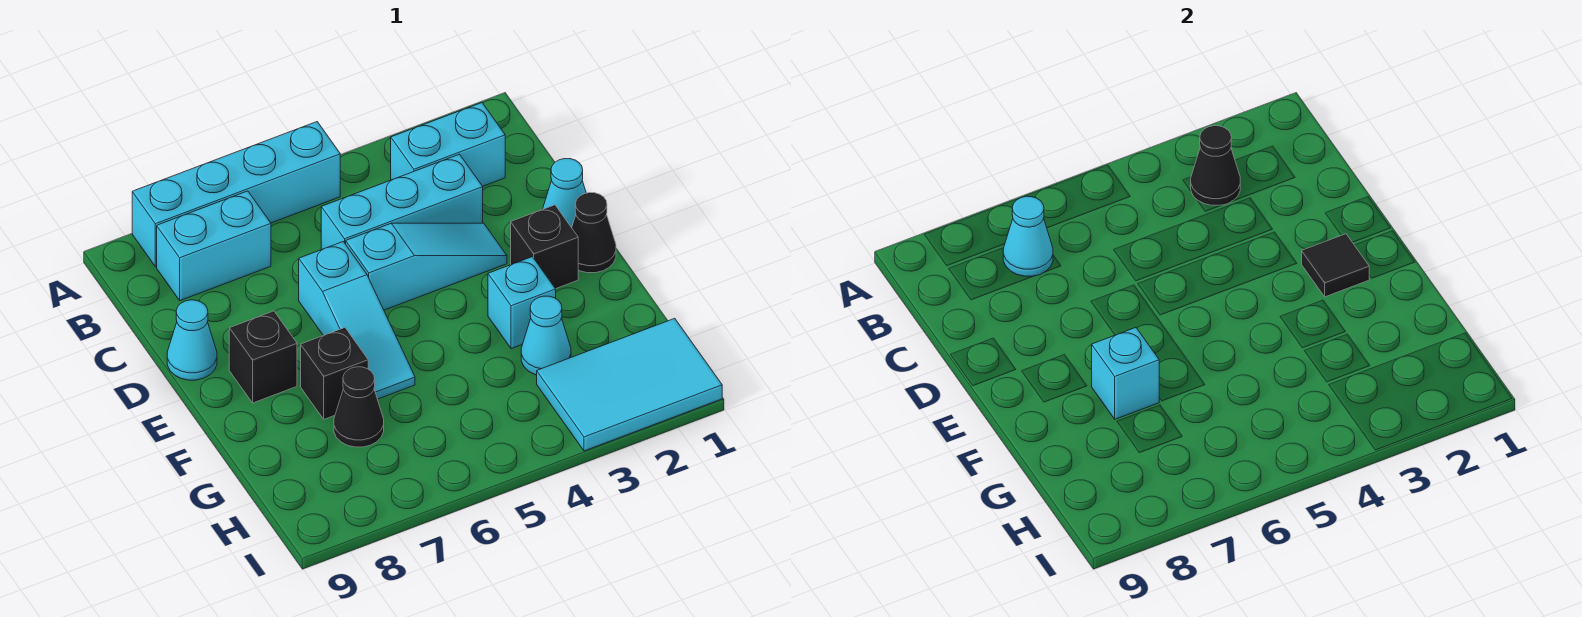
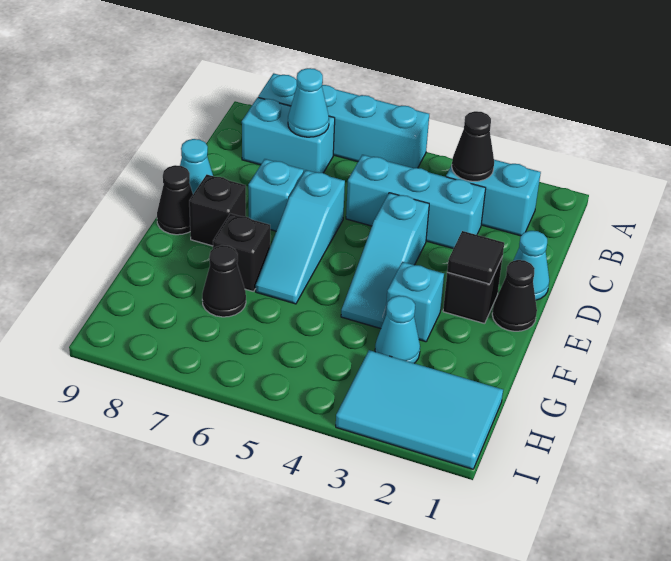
cyan 1x3 slope [346,223,507,310] -> cyan 1x3 slope turned to [341,193,429,329]
none -> black 1x1 cone [157,165,193,235]
cyan 1x1 brick [1092,328,1159,419] -> cyan 1x1 brick moved to [248,159,304,231]

